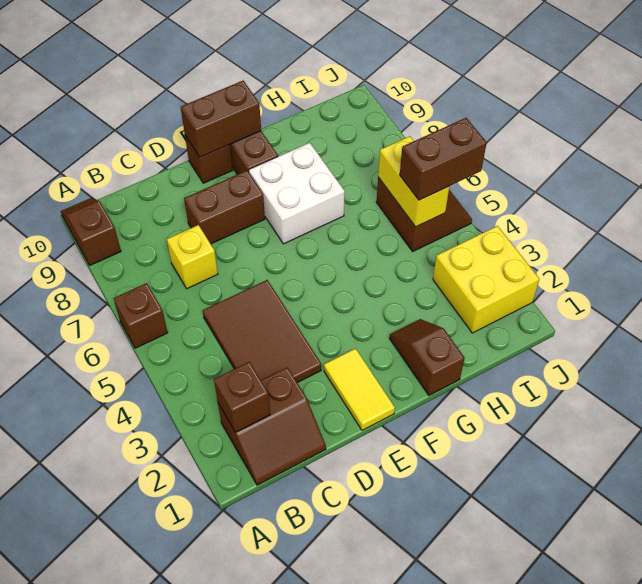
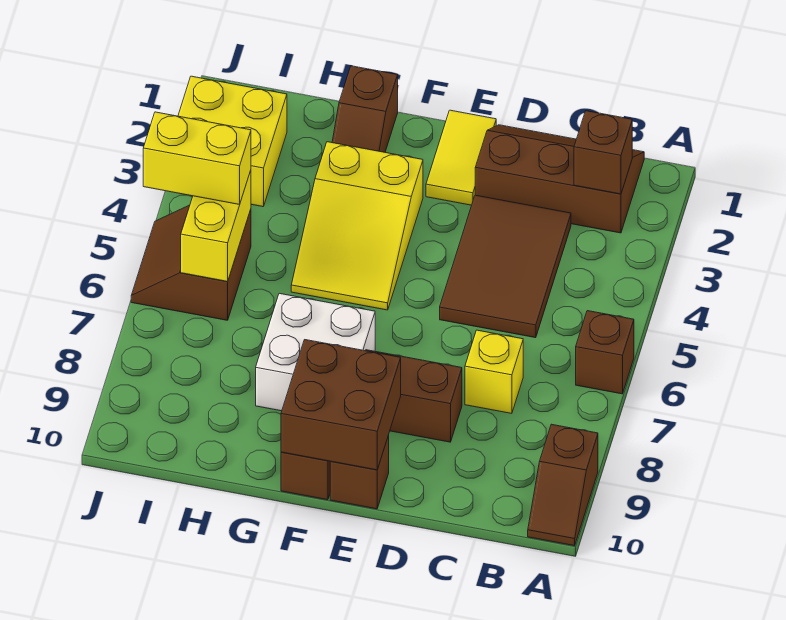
brown 2x2 slope [218,367,326,485] -> brown 2x3 slope [475,125,644,233]
brown 1x2 brick [181,81,261,157] -> brown 2x2 brick [281,340,401,470]
none -> yellow 2x3 slope [291,142,423,310]
brown 1x2 brick [400,118,487,200] -> yellow 1x2 brick [143,112,251,204]

